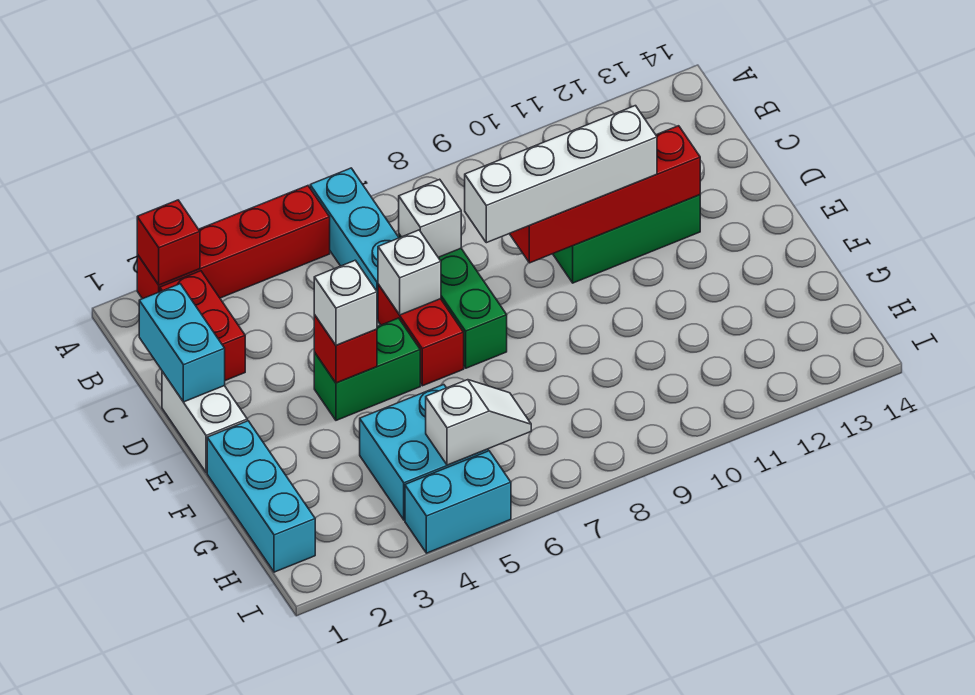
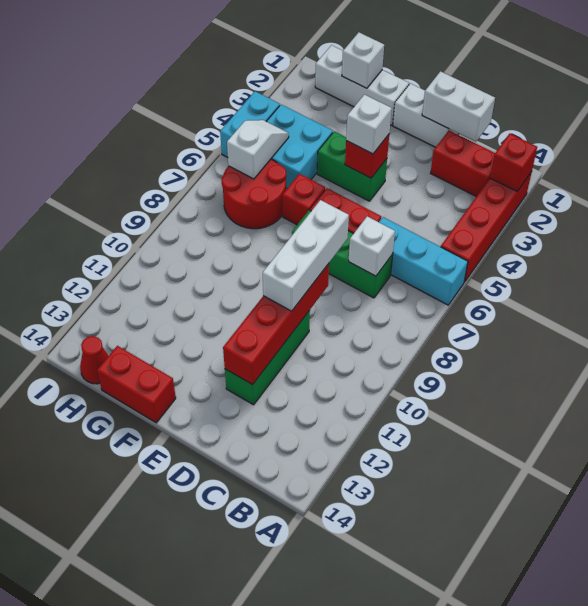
cyan 1x2 brick [139,284,225,402] -> white 1x2 brick [422,71,495,142]
white 1x1 brick [378,230,441,315] -> white 1x1 brick moved to [342,32,384,88]
white 1x4 brick [465,106,657,243] -> white 1x3 brick [263,200,349,311]
green 1x2 brick [314,318,420,420] -> green 1x2 brick turned to [317,131,387,201]
cyan 1x3 brick [207,421,315,572] -> white 1x3 brick [315,45,409,125]
none -> red 1x1 brick [282,174,325,225]
none -> red 1x2 brick [97,346,176,423]
none -> red 2x2 round brick [221,159,286,229]
white 1x2 slope [426,380,531,465] -> white 1x2 slope turned to [227,120,289,179]
none -> red 1x1 cone [80,336,109,384]

